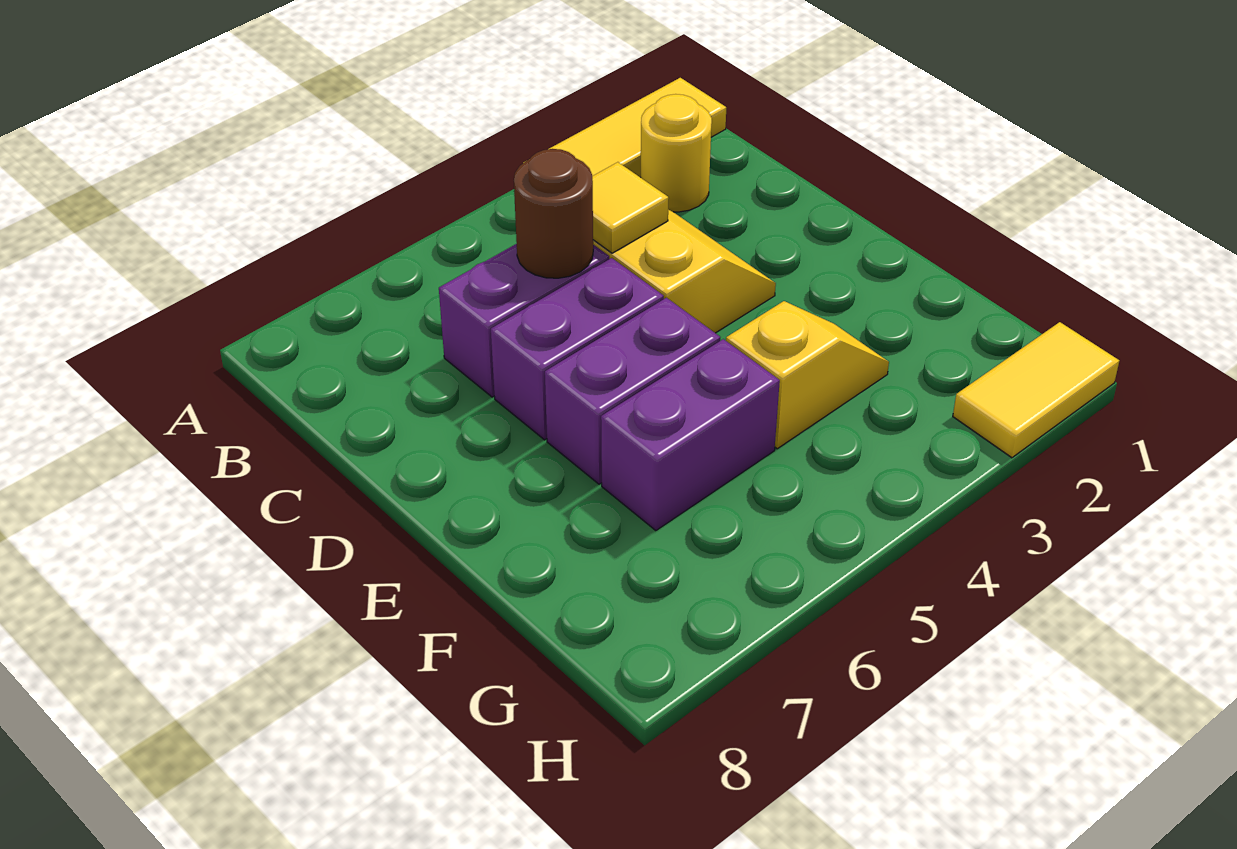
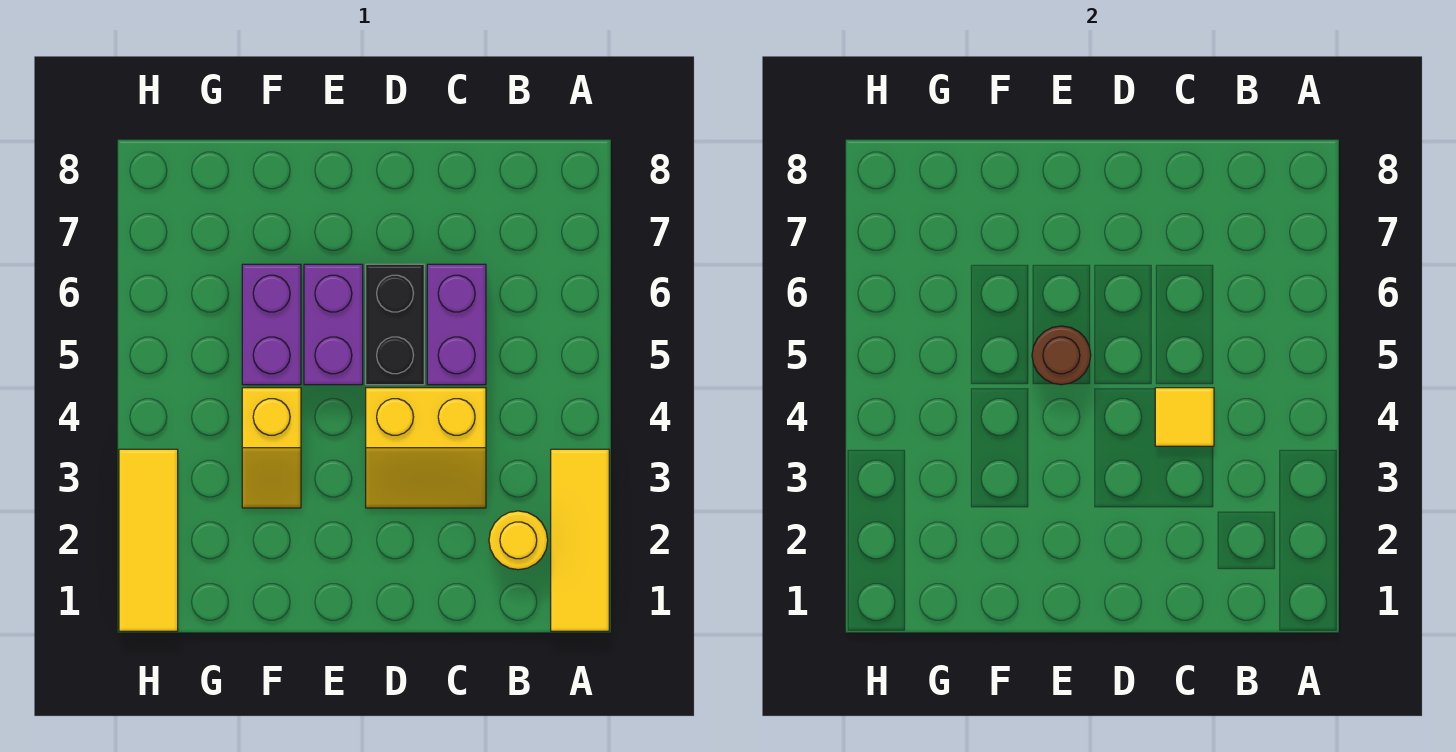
brown 1x1 round brick [514,149,593,278] -> brown 1x1 round brick moved to [1032,326,1091,385]
purple 1x2 brick [491,258,664,440] -> black 1x2 brick [366,264,424,385]
yellow 1x2 tile [953,322,1119,458] -> yellow 1x3 tile [119,449,178,631]

